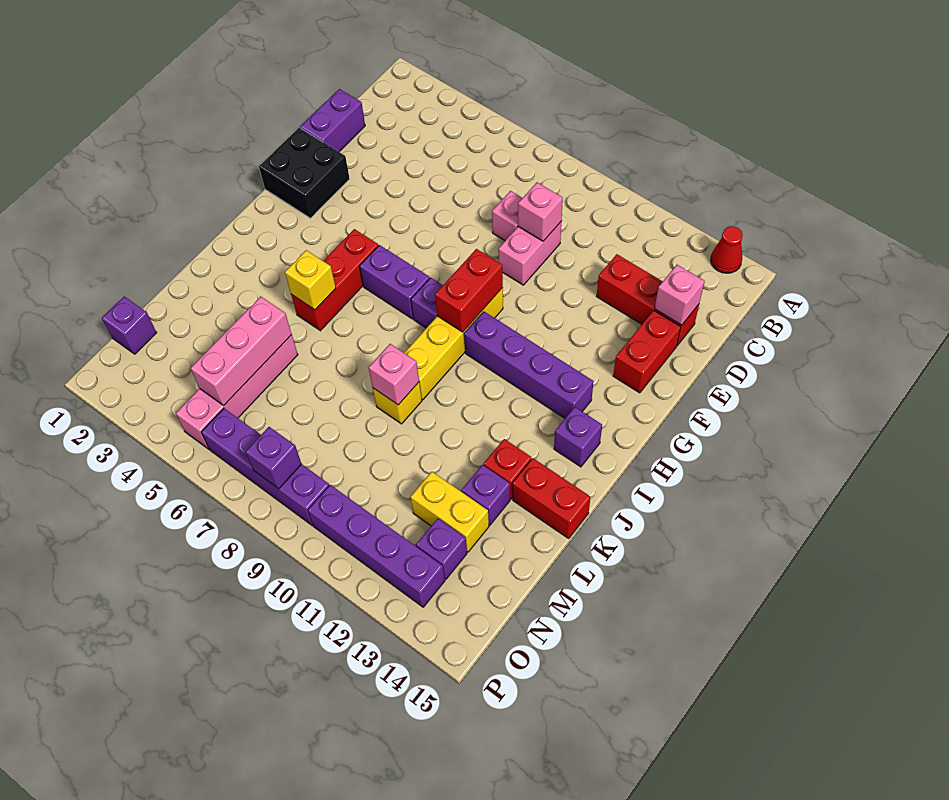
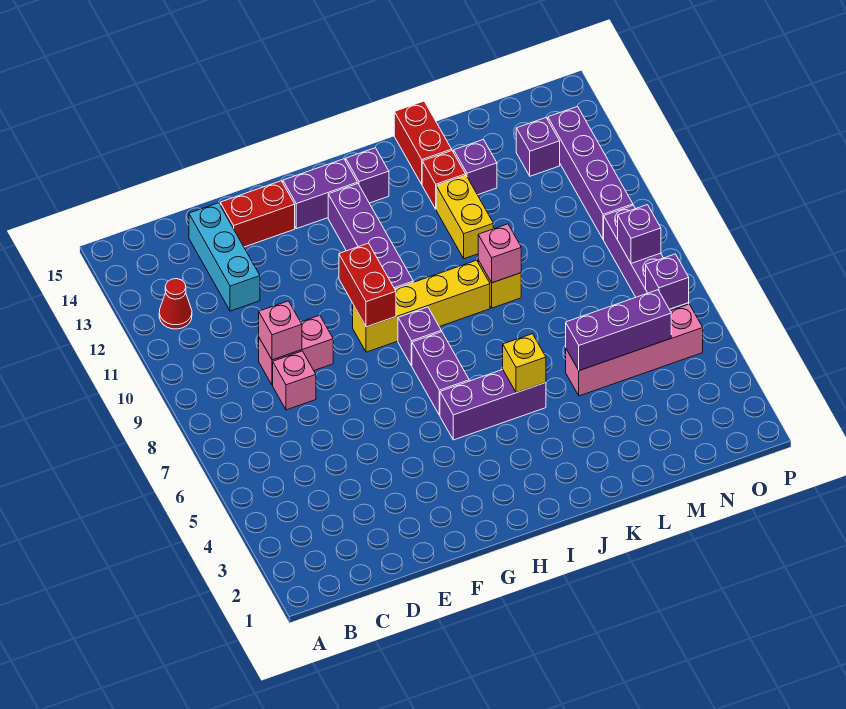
red 1x1 cone [711,226,743,273] -> red 1x1 cone moved to [159,279,192,329]
purple 1x2 brick [300,89,365,152] -> purple 1x2 brick moved to [283,159,357,229]
red 1x3 brick [597,254,699,346] -> cyan 1x3 brick [189,203,260,311]
pink 1x1 brick [655,265,705,325] -> none
black 2x2 brick [259,128,350,218] -> none
red 1x2 brick [435,249,503,332] -> red 1x2 brick turned to [339,243,396,327]
red 1x3 brick [291,229,378,331] -> purple 1x3 brick [440,370,546,440]
pink 1x3 brick [191,296,292,405] -> purple 1x3 brick [566,290,671,371]
yellow 1x2 brick [410,472,489,552] -> yellow 1x2 brick moved to [436,175,493,259]
purple 1x1 brick [102,296,157,354] -> purple 1x1 brick moved to [646,254,689,309]

